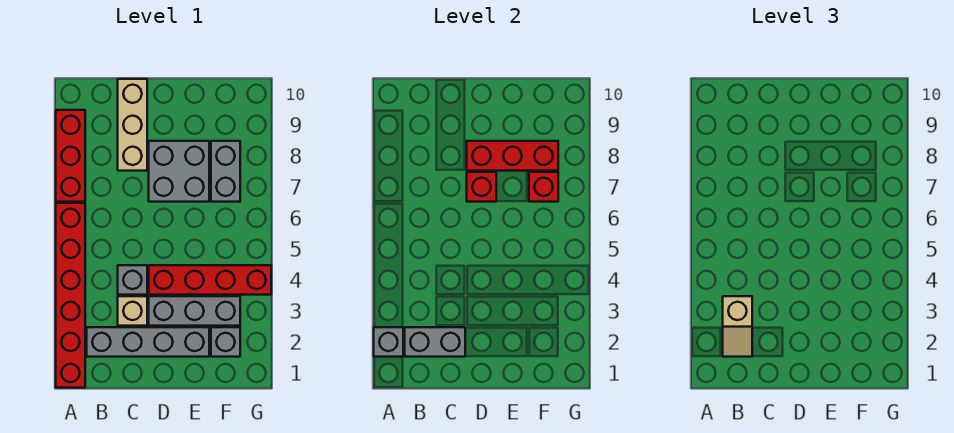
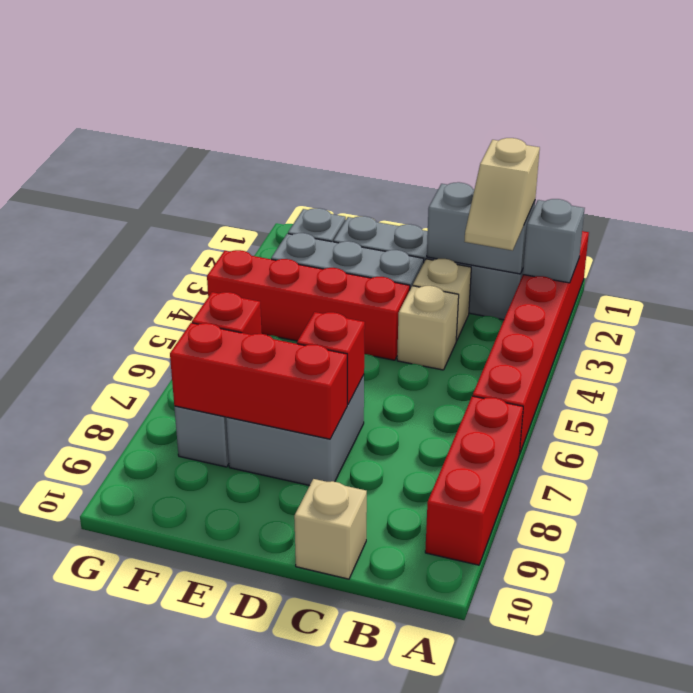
tan 1x2 slope [723,296,752,357] -> tan 1x2 slope turned to [464,138,540,250]
grey 1x1 brick [118,265,147,295] -> tan 1x1 brick [397,286,459,370]
tan 1x3 brick [118,79,147,171] -> tan 1x1 brick [294,479,367,579]

